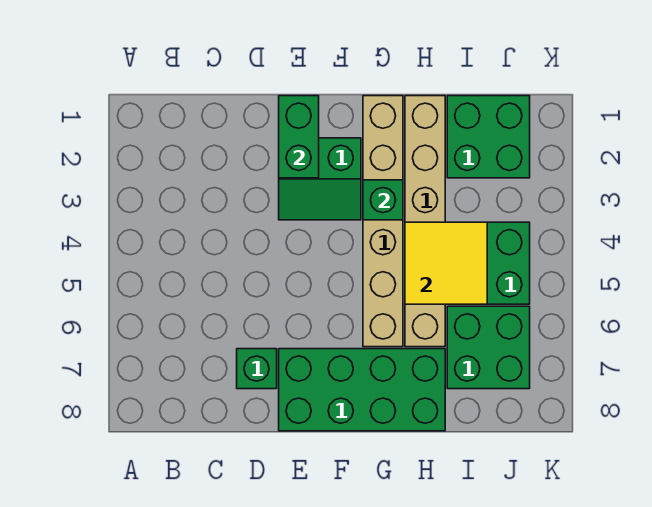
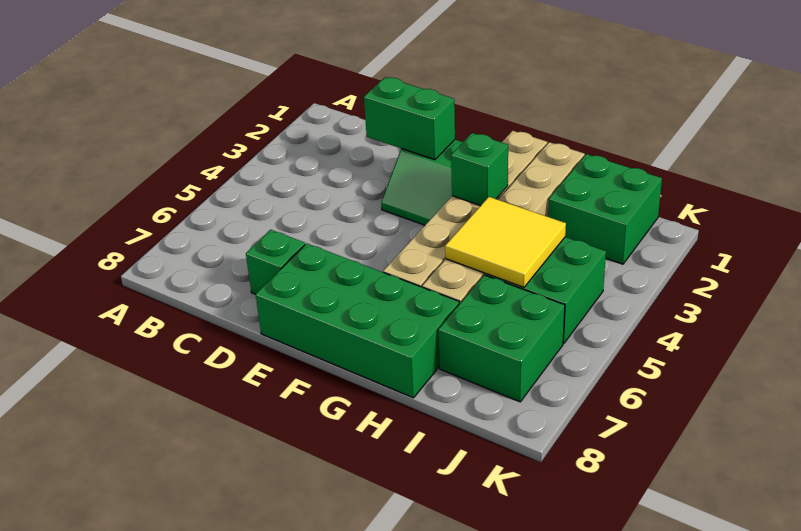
green 1x2 brick [279,96,319,178] -> green 1x2 brick turned to [364,77,455,160]

